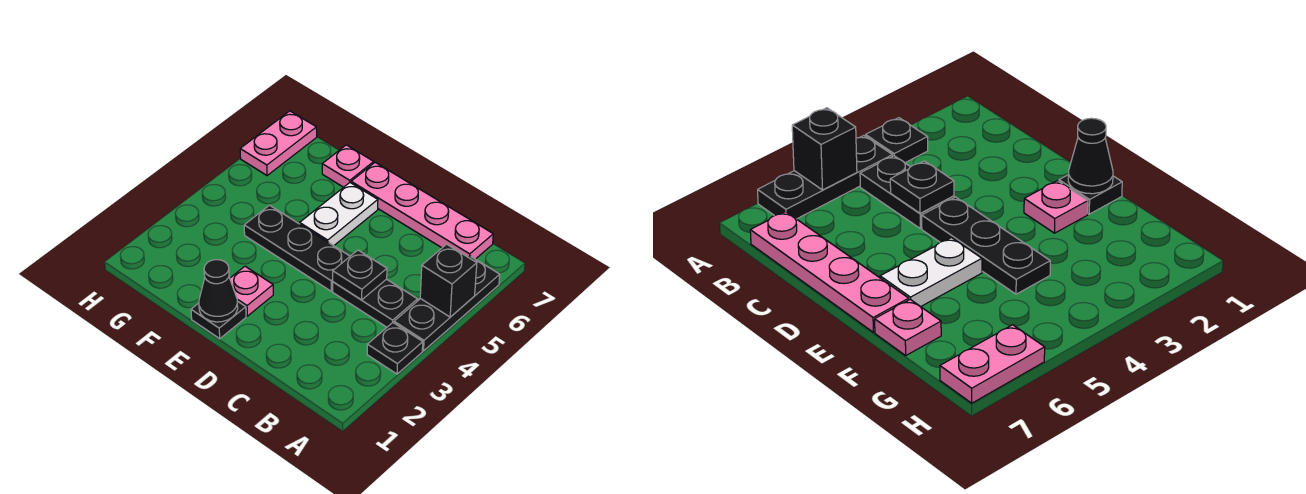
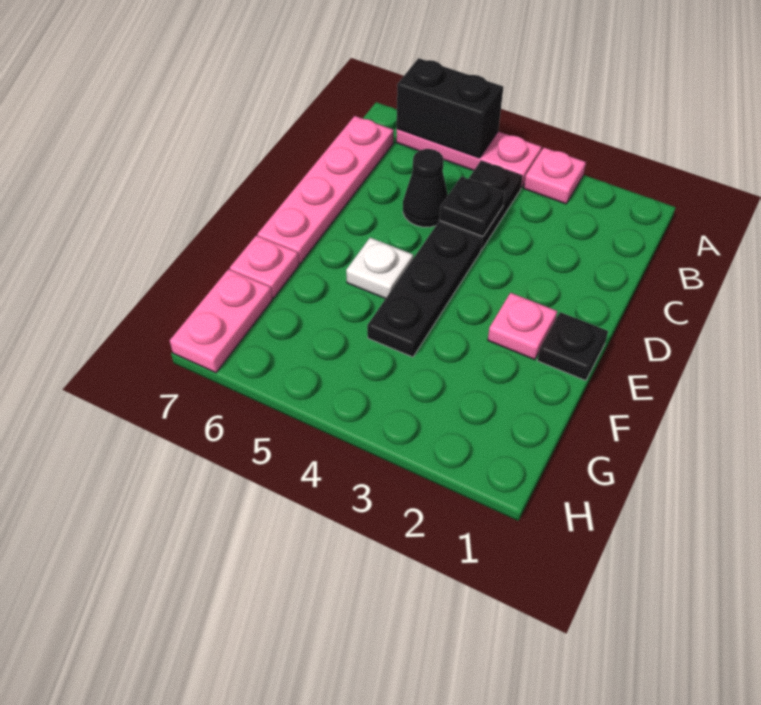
black 1x1 plate [367,323,423,374] -> pink 1x1 plate [524,148,586,204]
black 1x3 plate [394,256,500,351] -> pink 1x3 plate [396,129,542,188]
black 1x1 brick [420,244,477,317] -> black 1x2 brick [397,58,503,158]
black 1x1 cone [199,260,238,322] -> black 1x1 cone moved to [403,149,448,227]
white 1x2 plate [300,183,378,246] -> white 1x1 plate [346,238,413,299]
pink 1x2 plate [240,111,317,176] -> pink 1x2 plate turned to [170,269,272,373]

